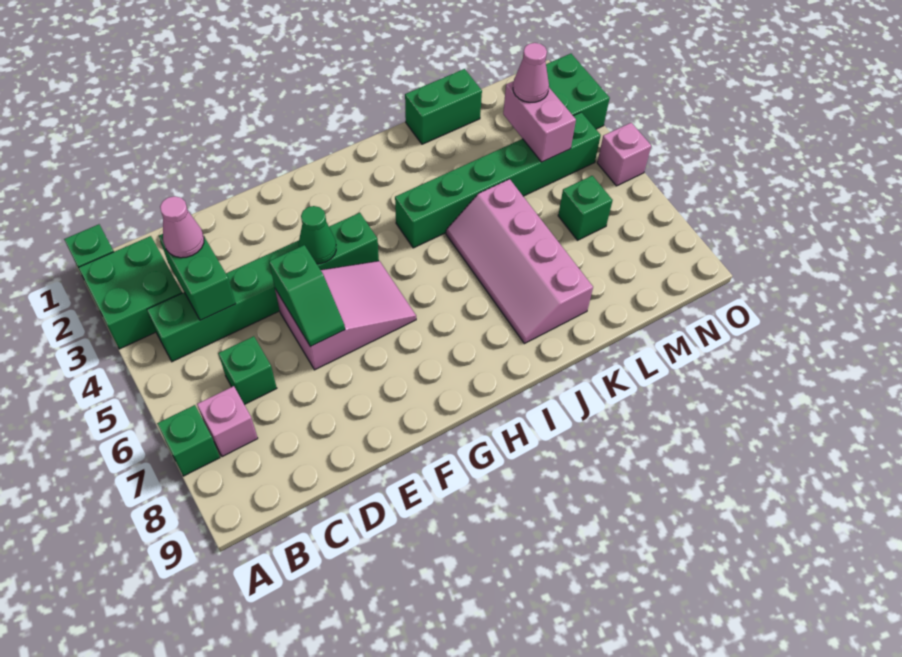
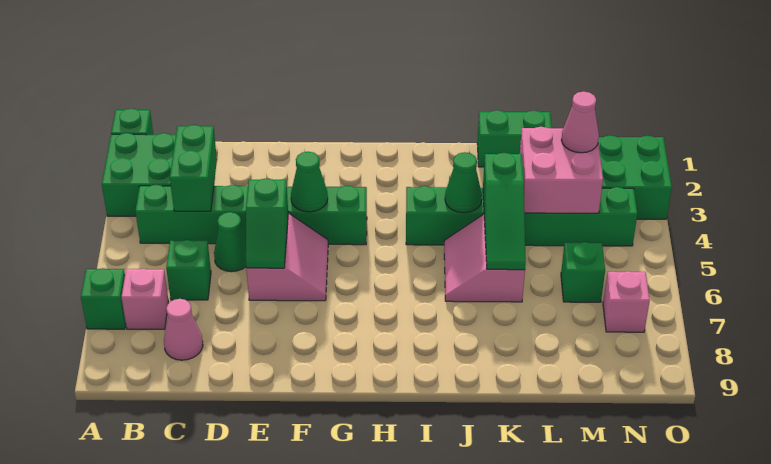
pink 1x1 cone [160,196,204,258] -> pink 1x1 cone moved to [164,299,203,360]
none -> green 1x1 cone [214,212,246,272]
pink 2x3 slope [275,261,416,370] -> pink 2x2 slope [246,213,328,301]
none -> green 1x1 cone [445,152,482,213]
pink 2x4 slope [446,179,593,344] -> pink 2x2 slope [444,214,525,302]
none -> green 1x3 slope [483,153,526,270]
pink 1x2 brick [503,81,576,162] -> pink 2x2 brick [520,127,603,213]
pink 1x1 brick [597,123,651,186] -> pink 1x1 brick moved to [603,271,650,332]

